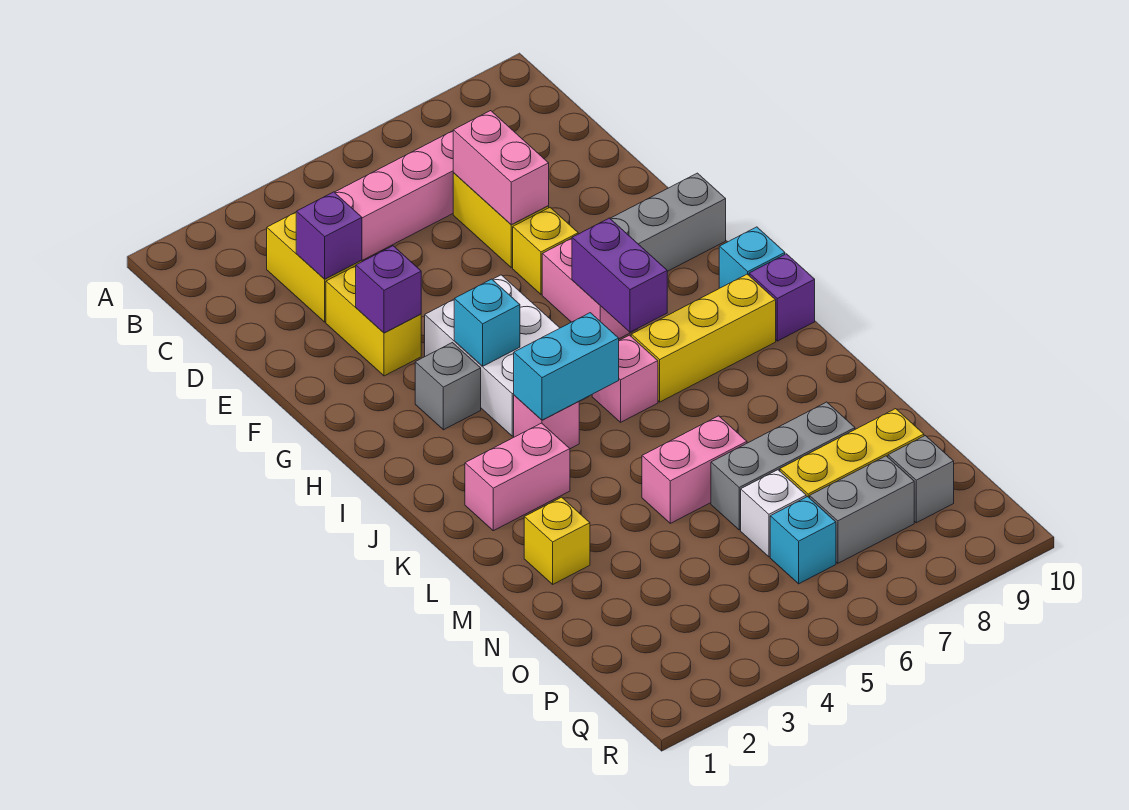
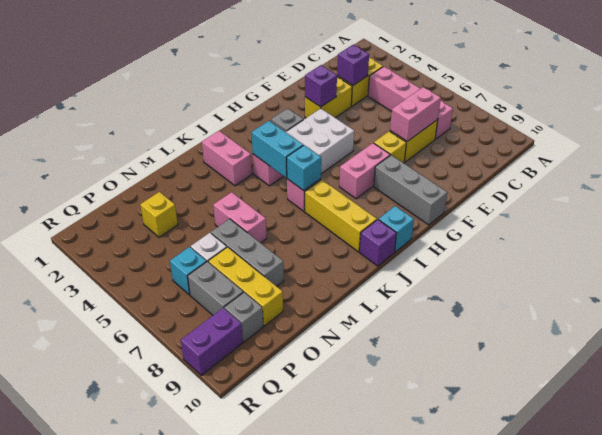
cyan 1x1 brick [454,279,520,366] -> cyan 1x1 brick moved to [287,145,321,191]
purple 1x2 brick [572,218,667,332] -> purple 1x2 brick moved to [181,308,243,375]
yellow 1x1 brick [524,497,590,584] -> yellow 1x1 brick moved to [140,192,178,237]

